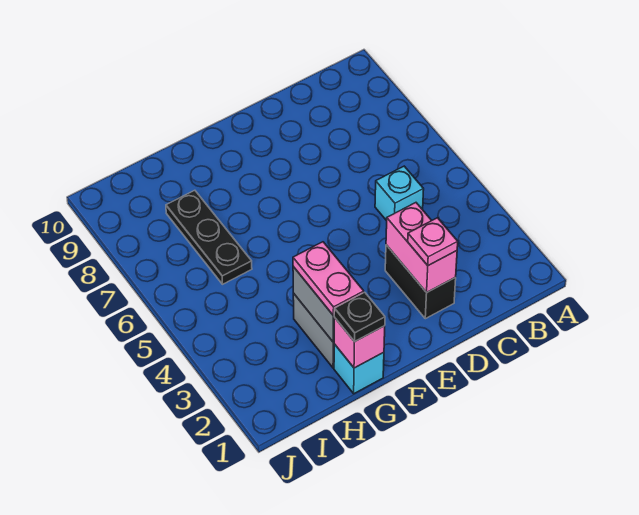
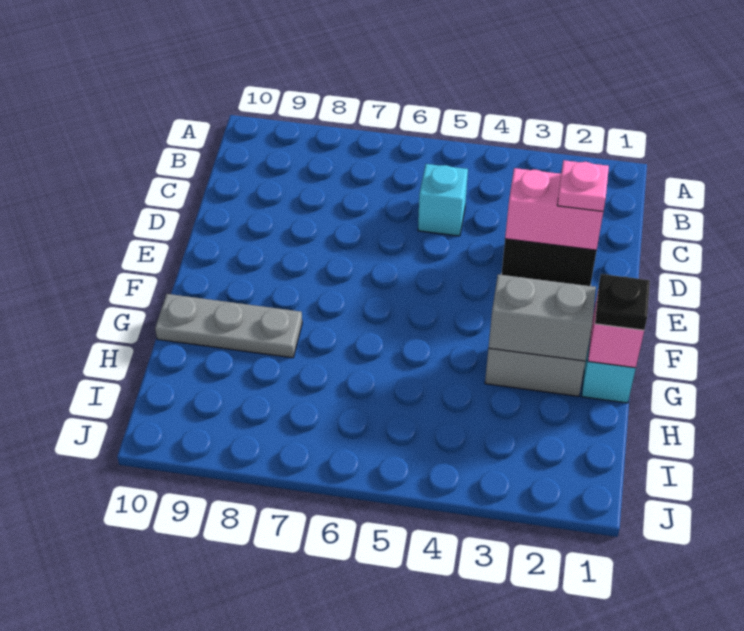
pink 1x2 plate [293,242,364,316] -> none
none -> grey 1x3 plate [155,294,302,358]
black 1x3 plate [166,190,252,284] -> none

